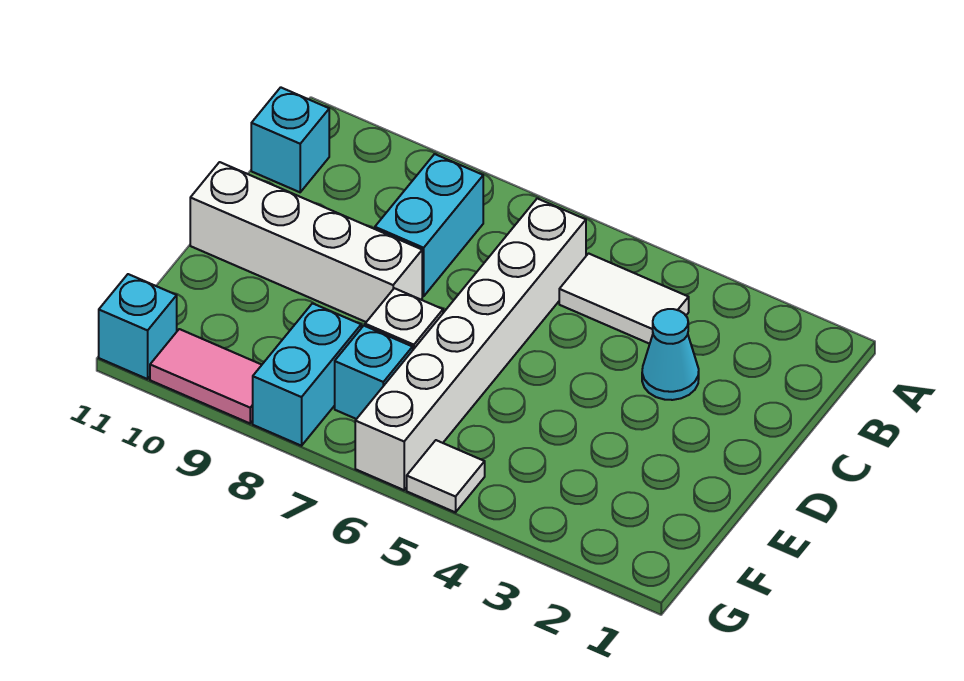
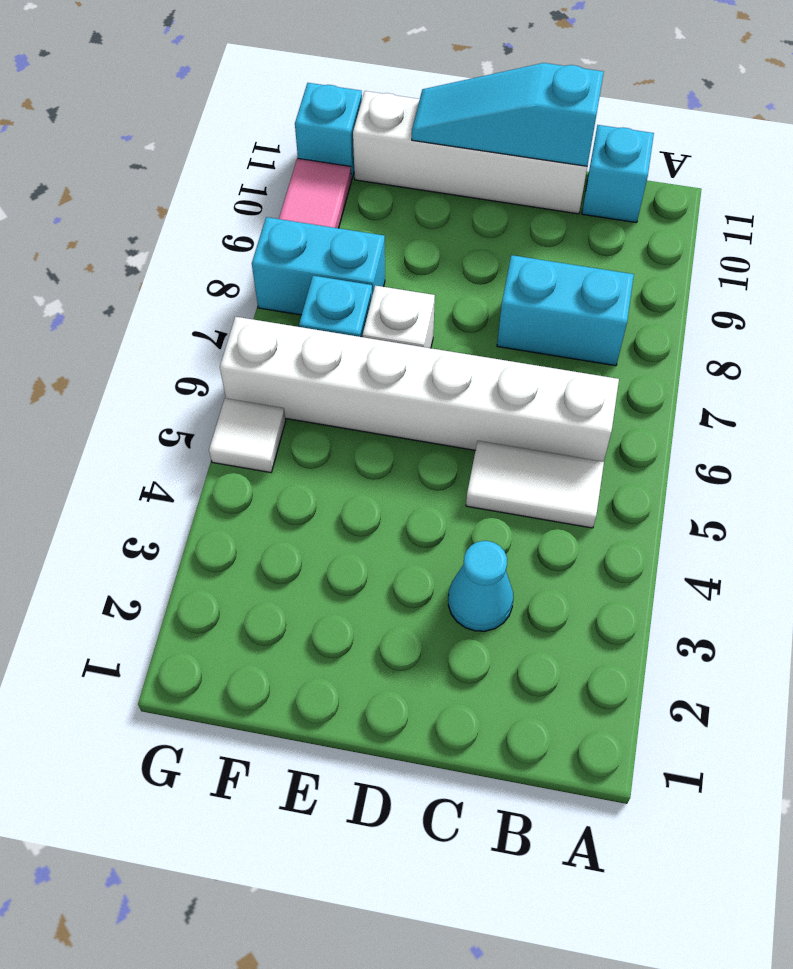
white 1x2 tile [559,253,689,344] -> white 1x2 tile turned to [466,441,604,528]
none -> cyan 1x3 slope [412,63,604,166]
white 1x4 brick [190,162,422,322] -> white 1x4 brick turned to [353,91,587,214]

